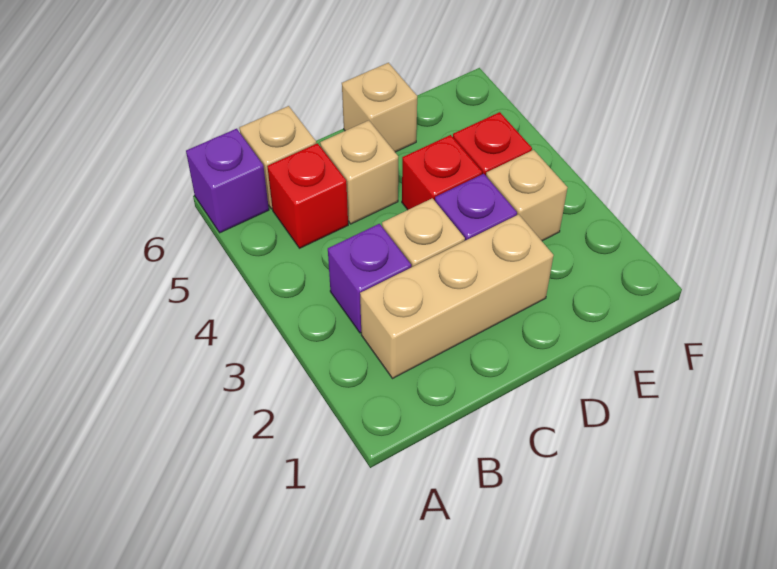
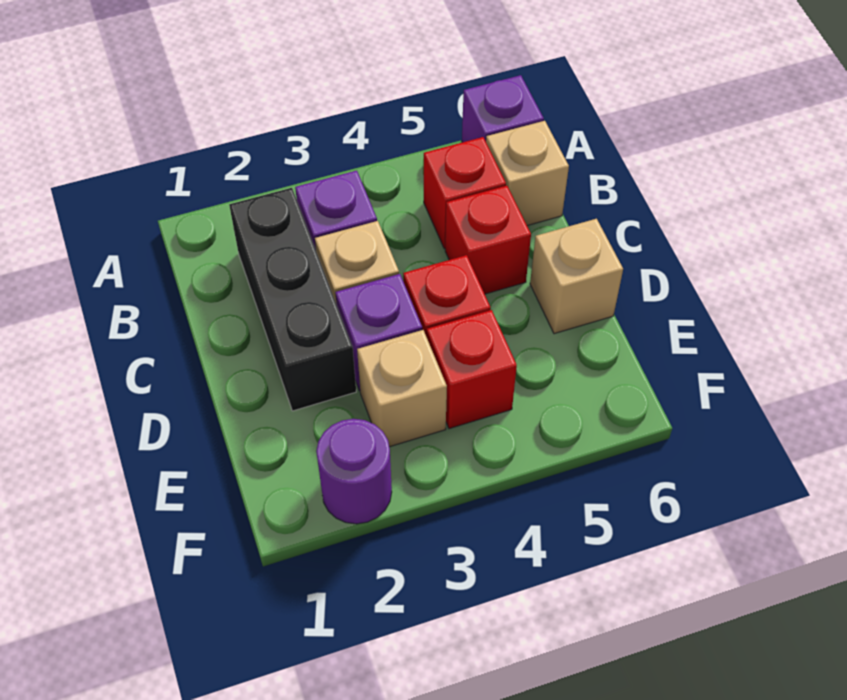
tan 1x3 brick [360,214,554,379] -> black 1x3 brick [229,188,356,411]
tan 1x1 brick [320,120,398,224] -> red 1x1 brick [445,186,531,294]
none -> purple 1x1 round brick [316,419,392,524]

